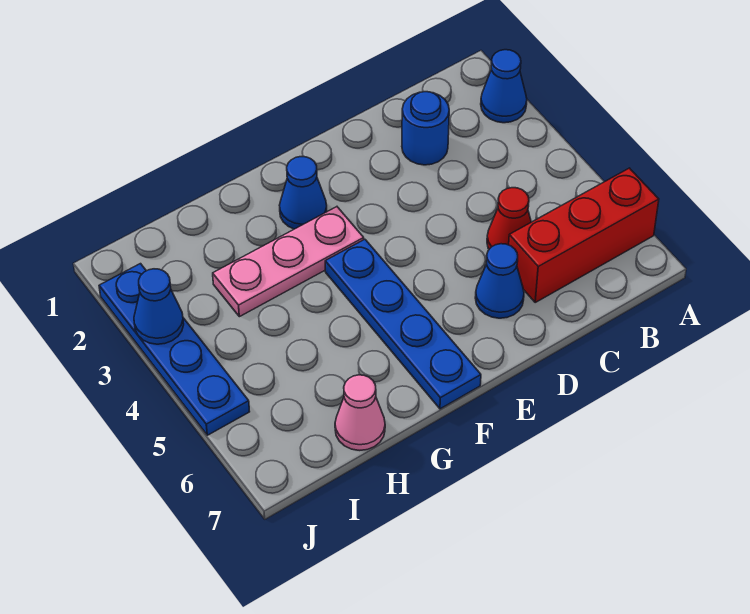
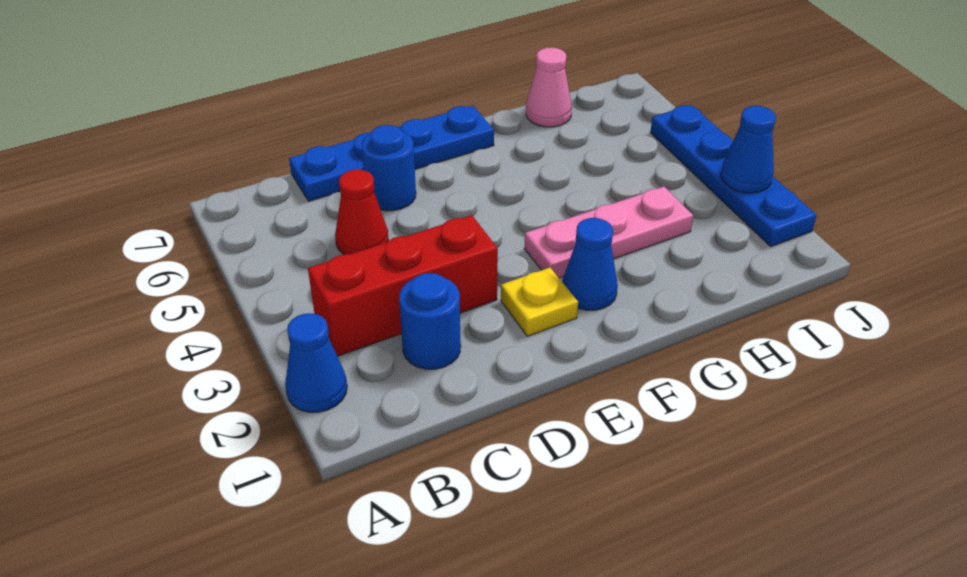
red 1x3 brick [509,168,659,302] -> red 1x3 brick moved to [308,215,498,356]
blue 1x1 cone [475,244,524,318] -> blue 1x1 round brick [361,125,416,211]
none -> yellow 1x1 plate [501,268,578,336]
blue 1x4 plate [325,239,481,409] -> blue 1x4 plate turned to [289,106,494,201]

